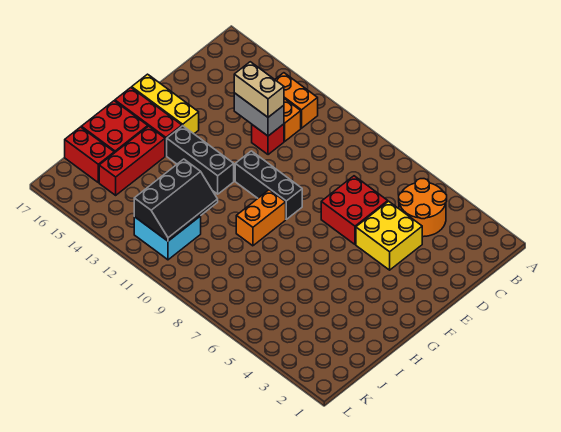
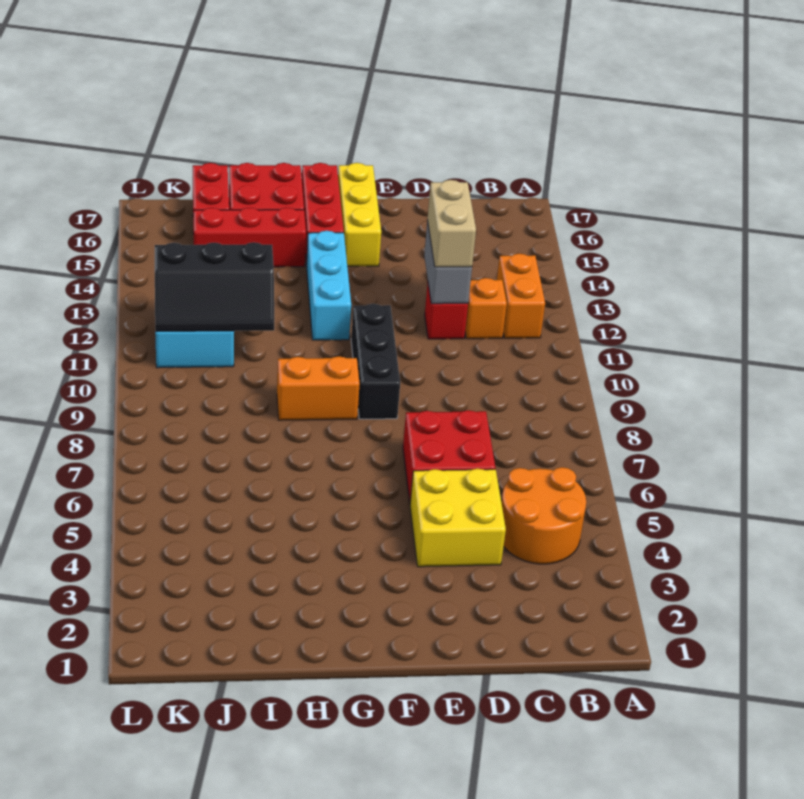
black 1x3 brick [167,126,234,194] -> cyan 1x3 brick [307,231,351,340]

